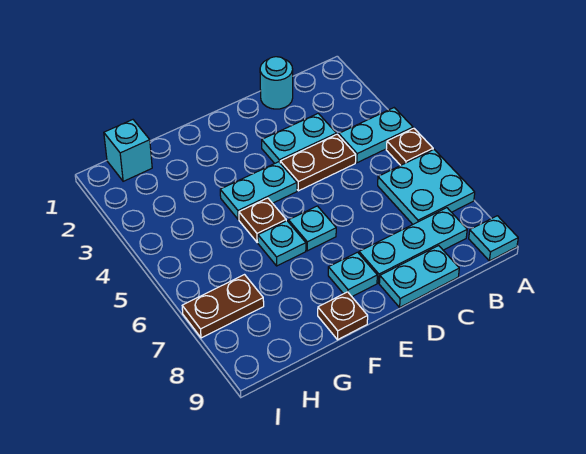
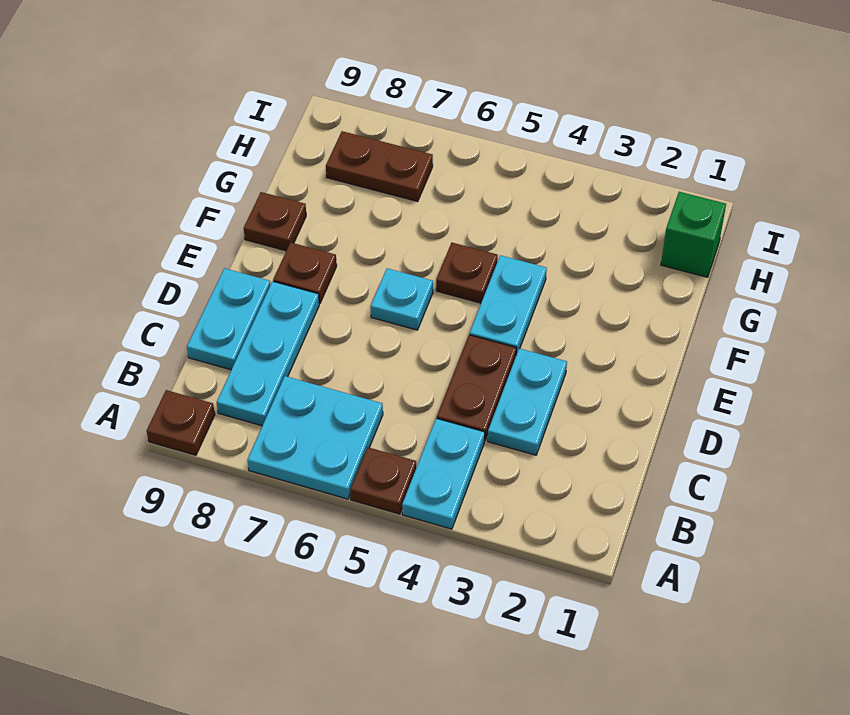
cyan 1x1 plate [469,216,518,261] -> brown 1x1 plate [147,390,215,455]
cyan 1x1 round brick [260,57,293,109] -> none
cyan 1x1 plate [328,252,377,297] -> brown 1x1 plate [273,242,337,304]
cyan 1x1 plate [258,221,306,266] -> none
cyan 1x1 brick [104,120,152,181] -> green 1x1 brick [661,192,726,277]
brown 1x2 plate [182,275,264,338] -> brown 1x2 plate turned to [326,131,433,202]

